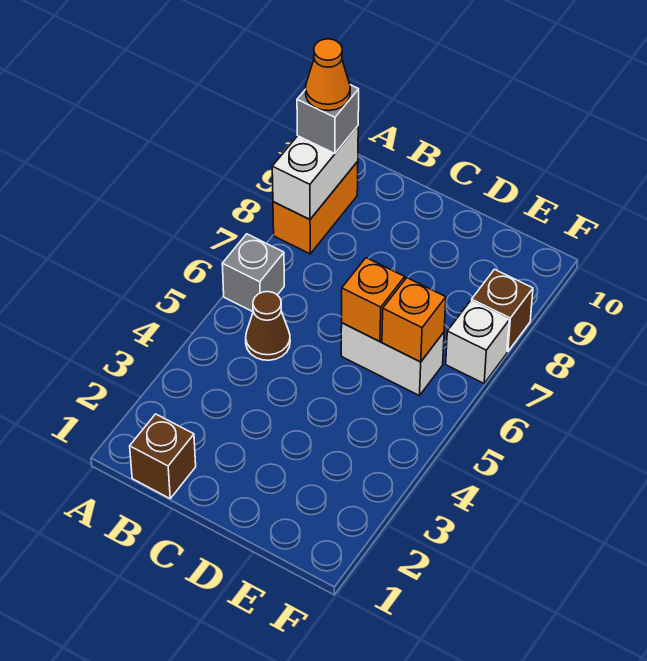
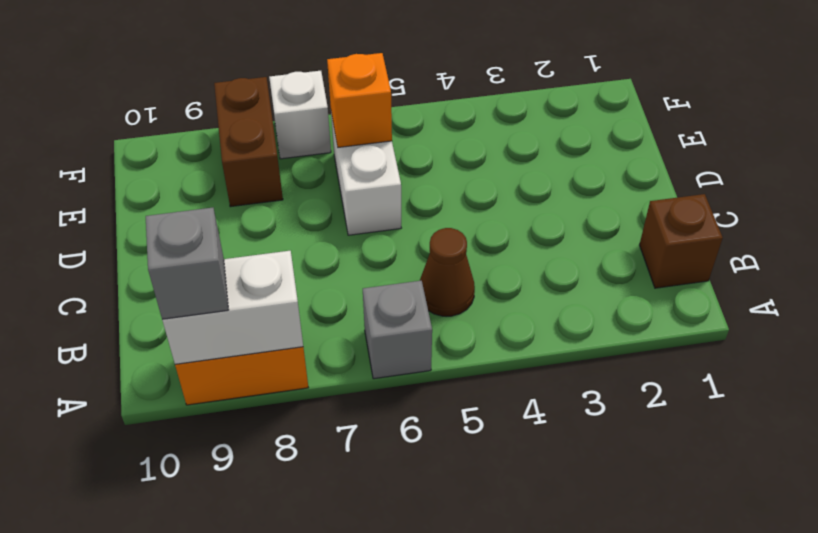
orange 1x1 cone [306,39,350,111] -> none
orange 1x1 brick [342,258,405,342] -> none
brown 1x1 brick [472,269,533,352] -> brown 1x2 brick [214,77,283,207]

